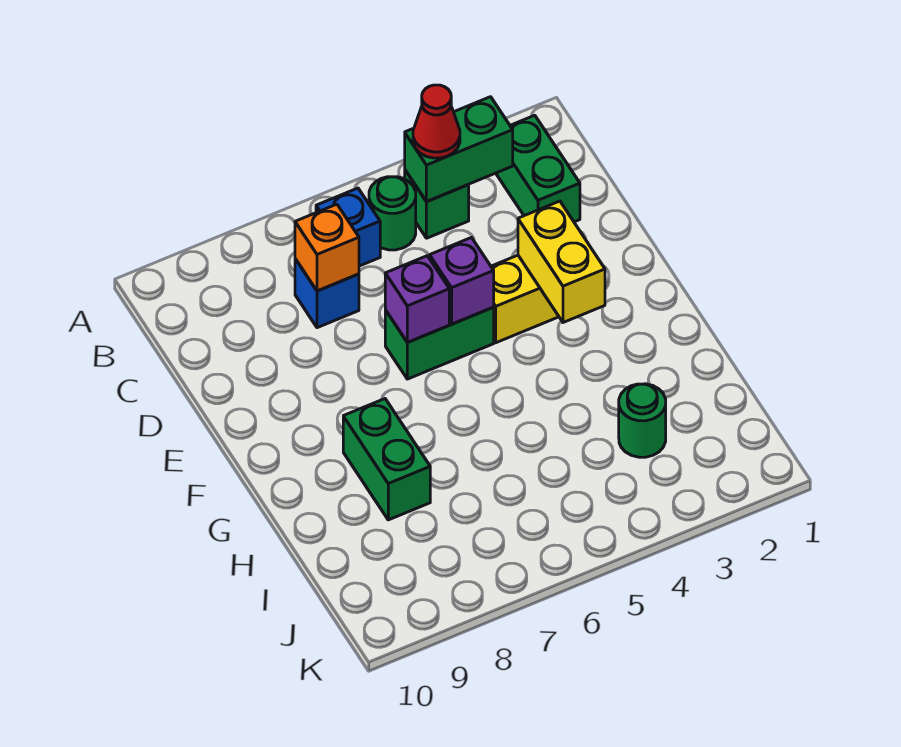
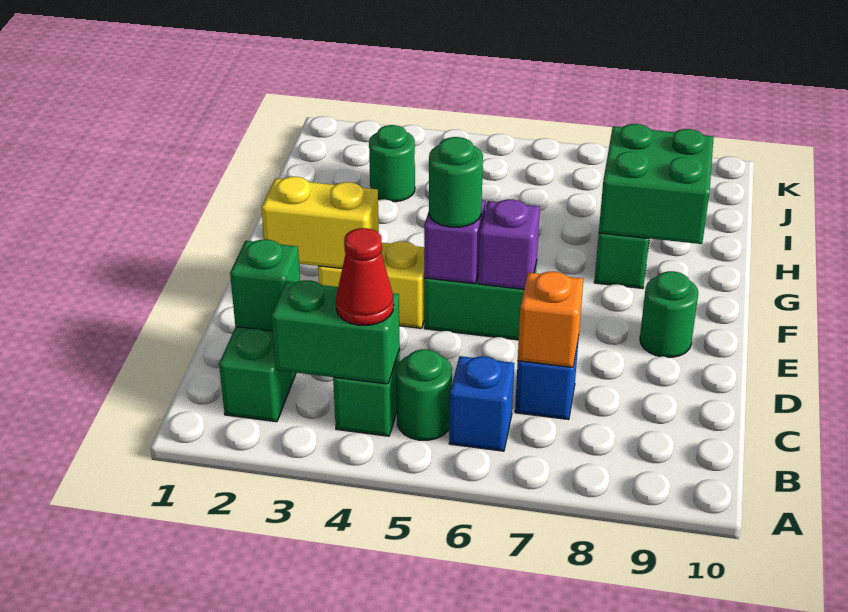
none -> green 1x1 brick [230,239,300,331]
yellow 1x2 brick [518,201,605,323] -> yellow 1x2 brick turned to [261,177,379,268]
none -> green 1x1 round brick [429,137,483,227]
none -> green 1x1 round brick [640,271,698,357]
none -> green 2x2 brick [599,124,714,244]

